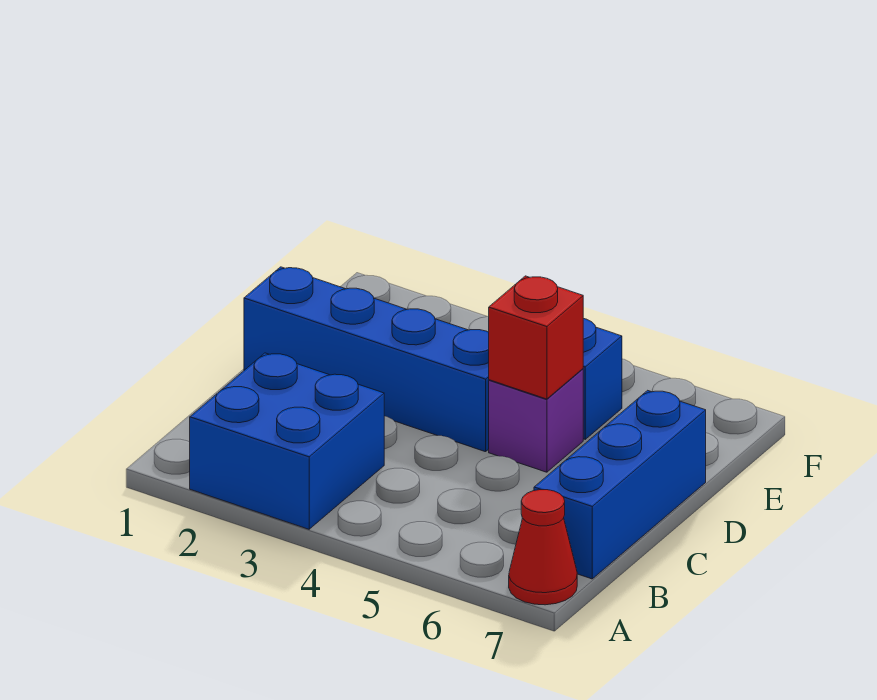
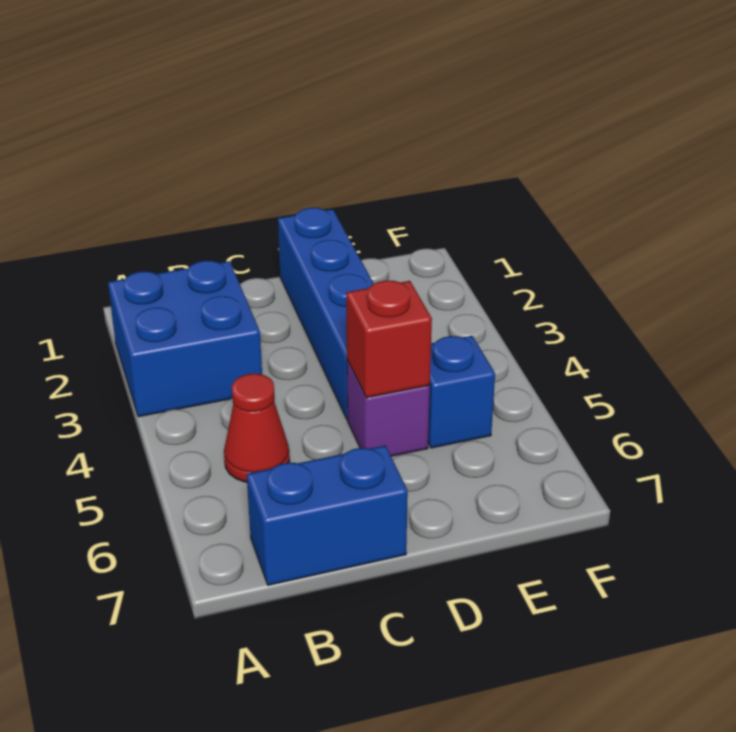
red 1x1 cone [509,490,577,605] -> red 1x1 cone moved to [224,374,290,482]
blue 1x3 brick [534,390,706,579] -> blue 1x2 brick [247,445,408,585]

